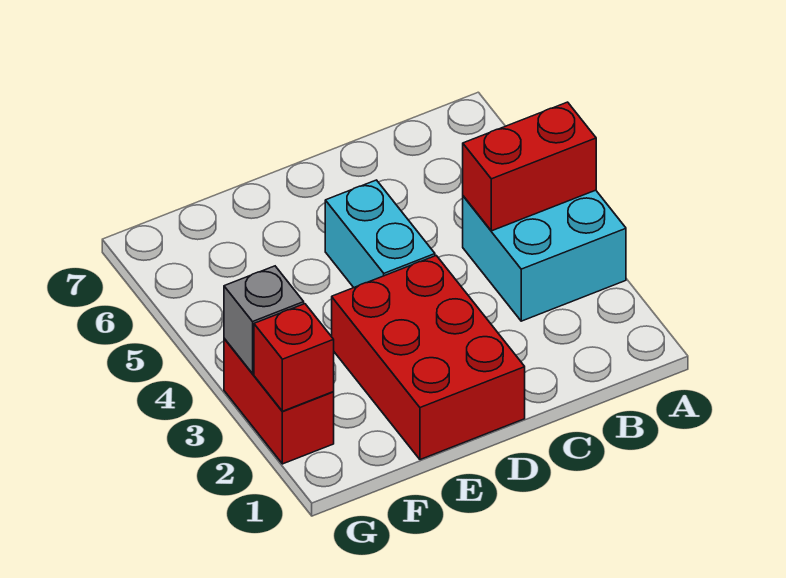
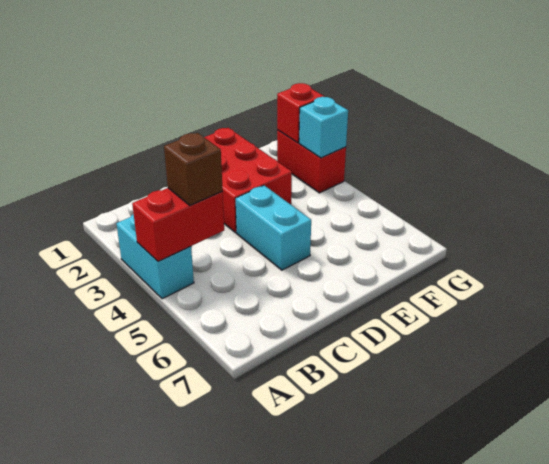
cyan 2x2 brick [463,190,626,321] -> cyan 1x2 brick [116,214,194,299]
none -> brown 1x1 brick [164,133,223,205]
grey 1x1 brick [224,266,304,373] -> cyan 1x1 brick [299,97,348,158]

